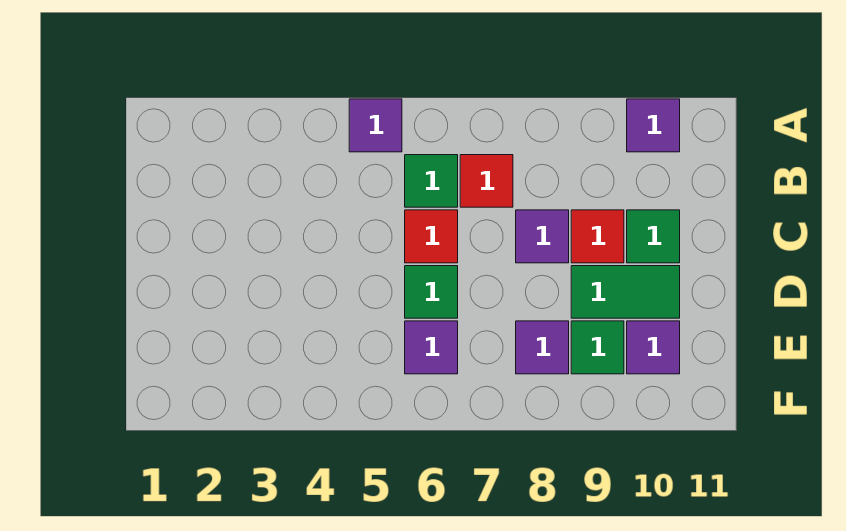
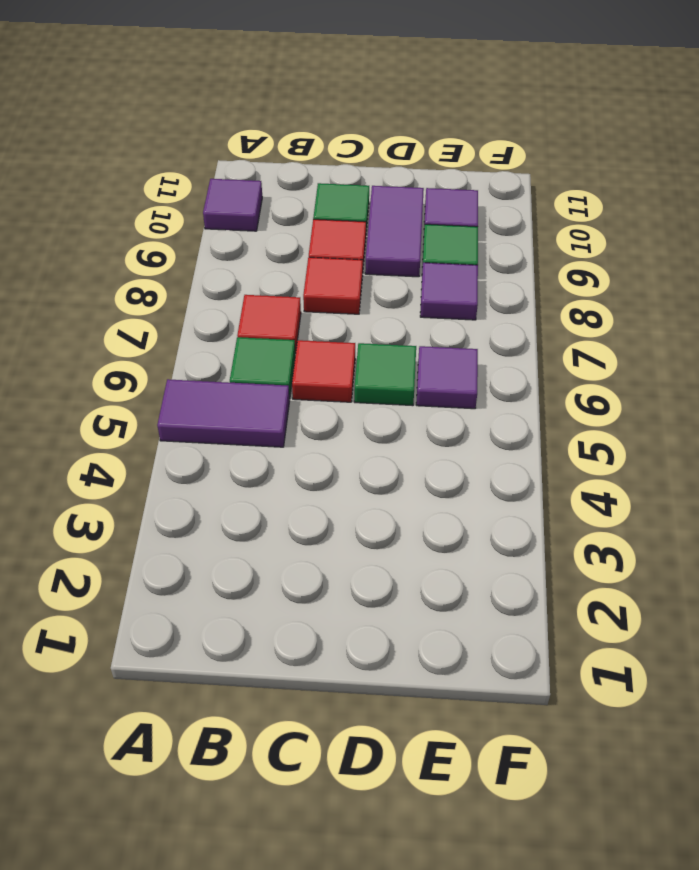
purple 1x1 tile [349,99,402,152] -> purple 1x2 tile [157,379,290,447]
purple 1x1 tile [516,210,569,263] -> red 1x1 tile [303,257,363,314]
green 1x2 tile [571,266,680,318] -> purple 1x2 tile [365,186,424,277]

